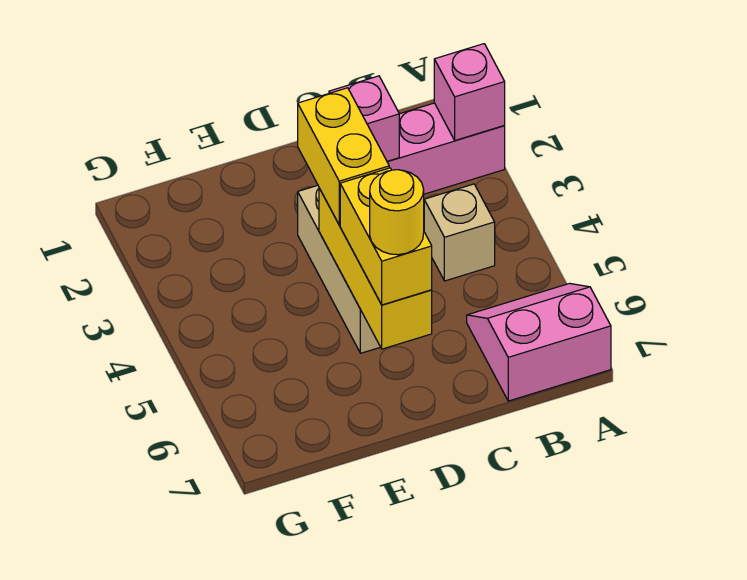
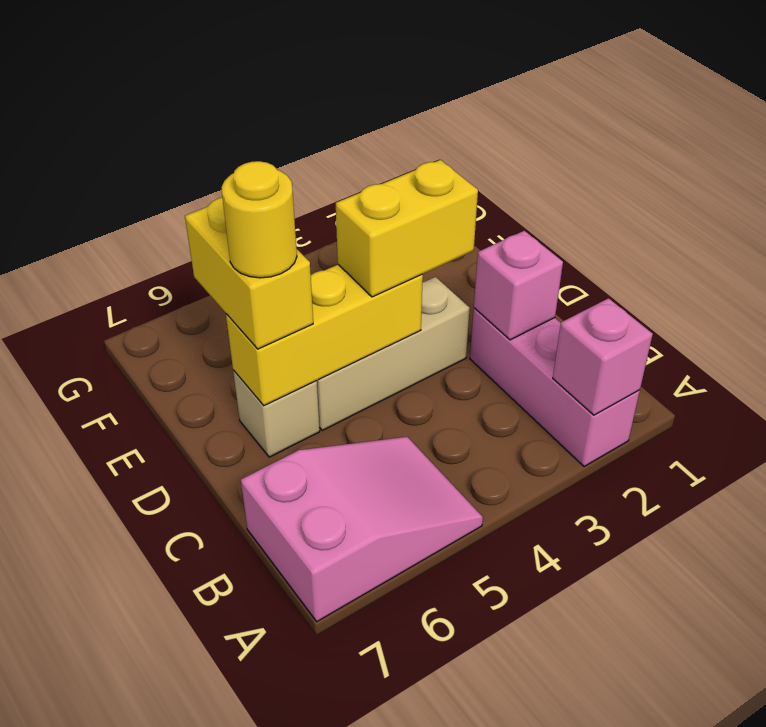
pink 2x2 slope [467,283,611,401] -> pink 2x3 slope [241,437,483,622]
tan 1x1 brick [424,184,495,281] -> tan 1x1 brick moved to [233,370,320,457]
yellow 1x2 brick [340,168,432,305] -> yellow 1x2 brick turned to [185,198,313,349]

